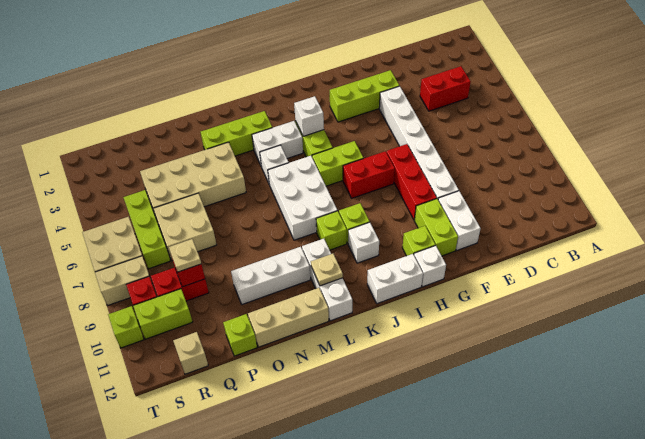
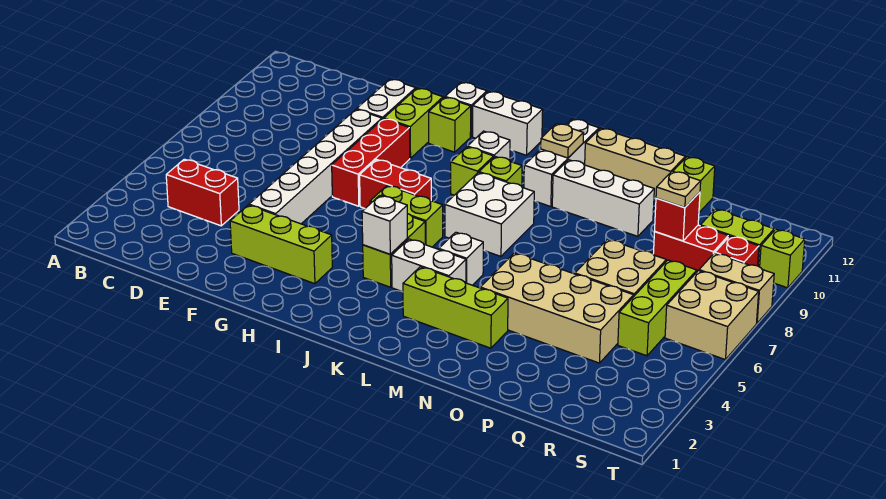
white 2x3 brick [268,156,337,240] -> white 2x2 brick [445,173,534,256]
tan 1x1 brick [173,332,208,374] -> none

